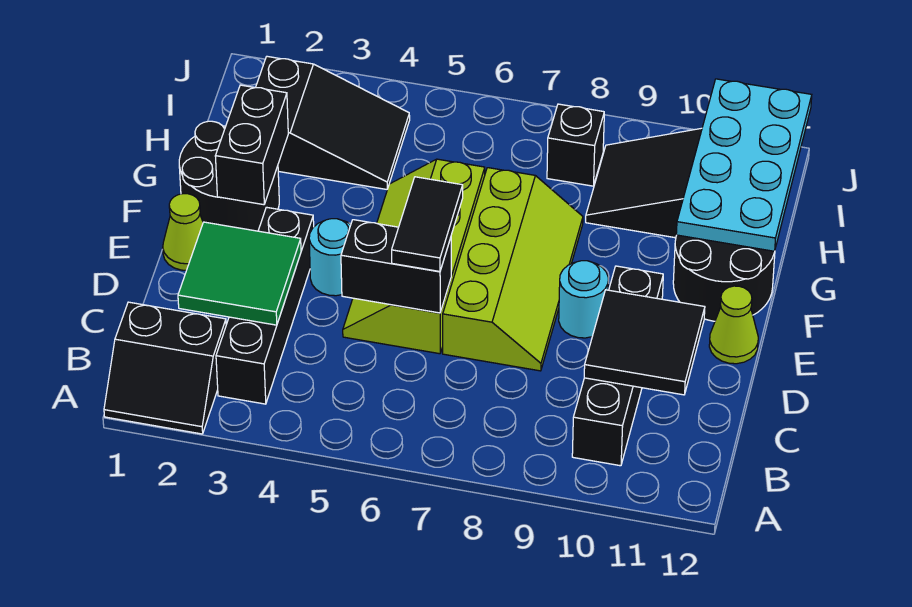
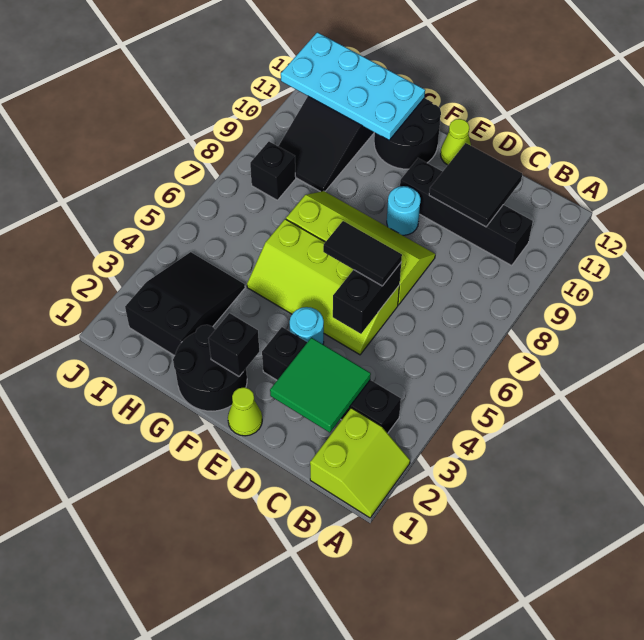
black 2x2 slope [104,302,226,434] -> lime 2x2 slope [310,408,410,518]
black 1x2 brick [215,85,288,205] -> black 1x1 brick [209,313,259,376]

